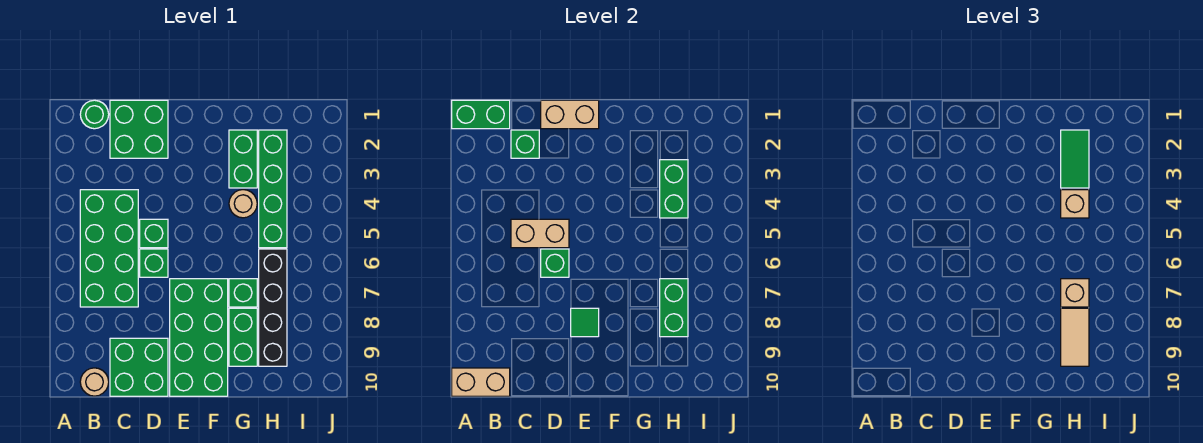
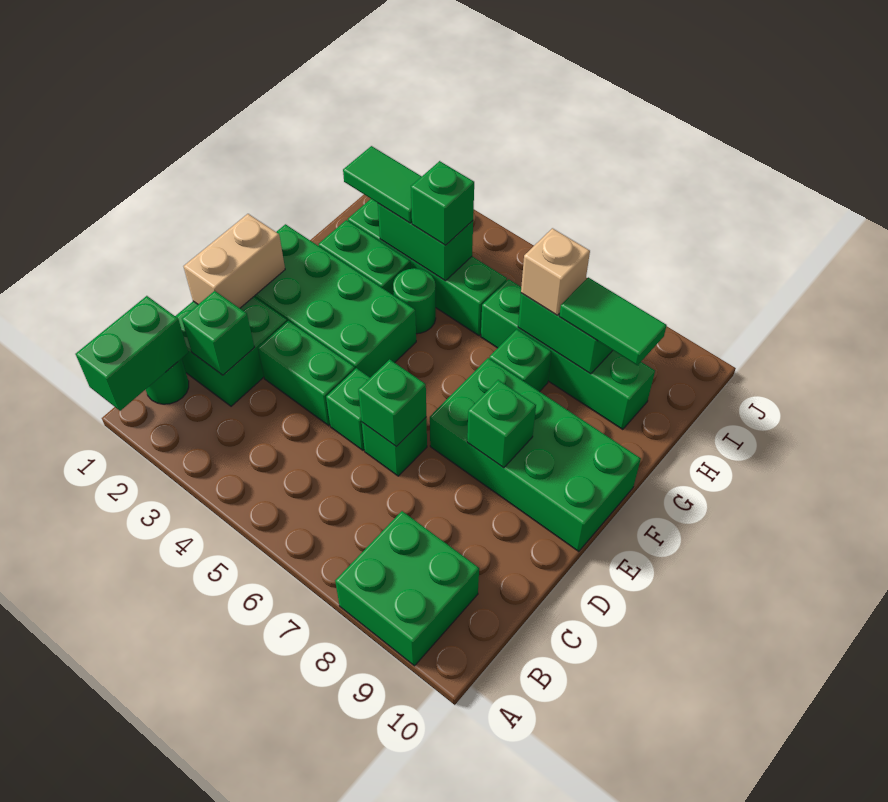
tan 1x2 brick [452,368,510,396] -> none
green 2x4 brick [80,190,138,307] -> green 2x4 brick moved to [254,224,416,378]
tan 1x1 round brick [80,368,109,396] -> none
tan 1x2 brick [511,219,569,248] -> none
green 2x2 brick [110,338,168,396] -> green 2x2 brick moved to [335,511,479,666]
green 1x1 tile [571,308,599,337] -> green 1x1 brick [467,380,536,468]
tan 1x1 round brick [229,190,257,218] -> green 1x1 round brick [393,268,436,334]
green 1x2 brick [229,308,257,366] -> green 1x2 brick moved to [258,321,355,426]
tan 1x1 brick [1061,190,1089,218] -> green 1x1 brick [411,161,474,245]
black 1x4 brick [259,249,287,366] -> green 1x4 brick [481,279,655,430]
tan 1x2 tile [1061,308,1089,366] -> green 1x2 tile [559,277,667,365]

